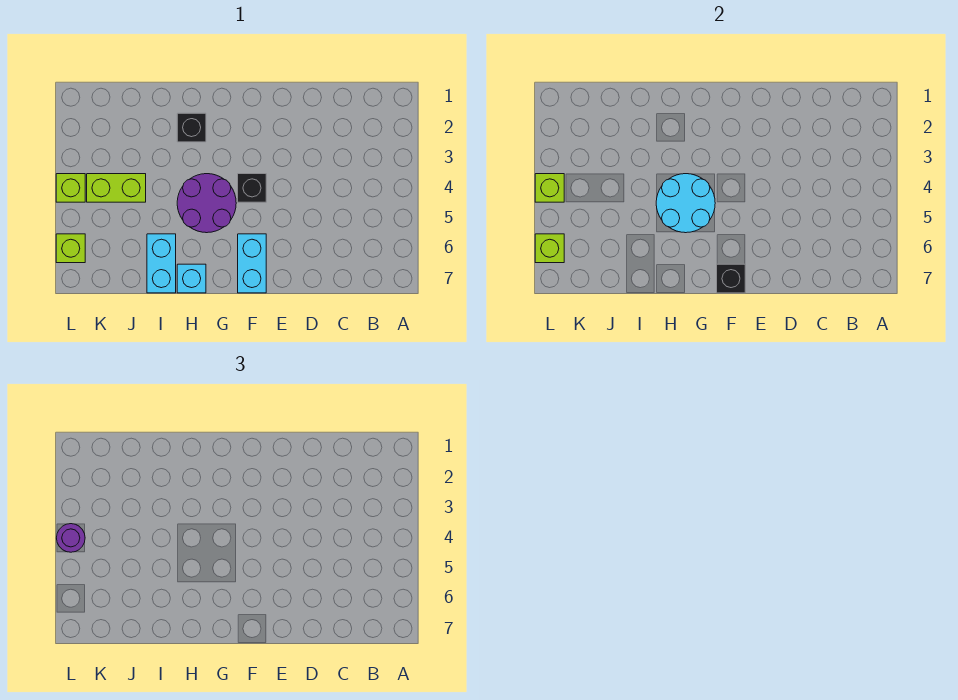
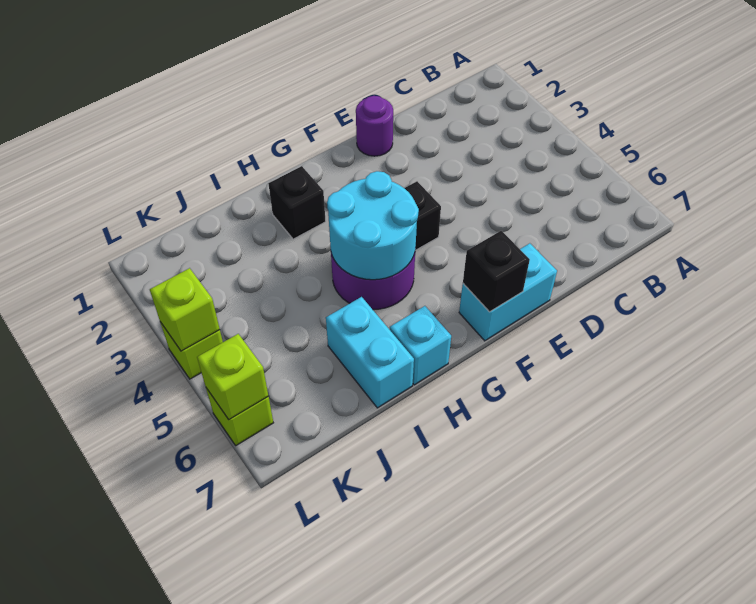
cyan 1x2 brick [238,234,266,293] -> cyan 1x2 brick turned to [459,243,557,341]
lime 1x2 brick [87,174,146,202] -> none
purple 1x1 round brick [57,524,85,552] -> purple 1x1 round brick moved to [356,96,393,156]

